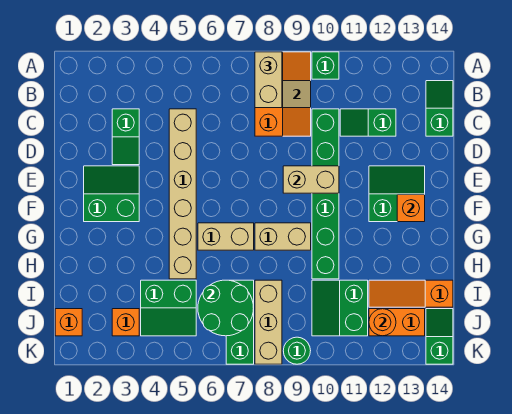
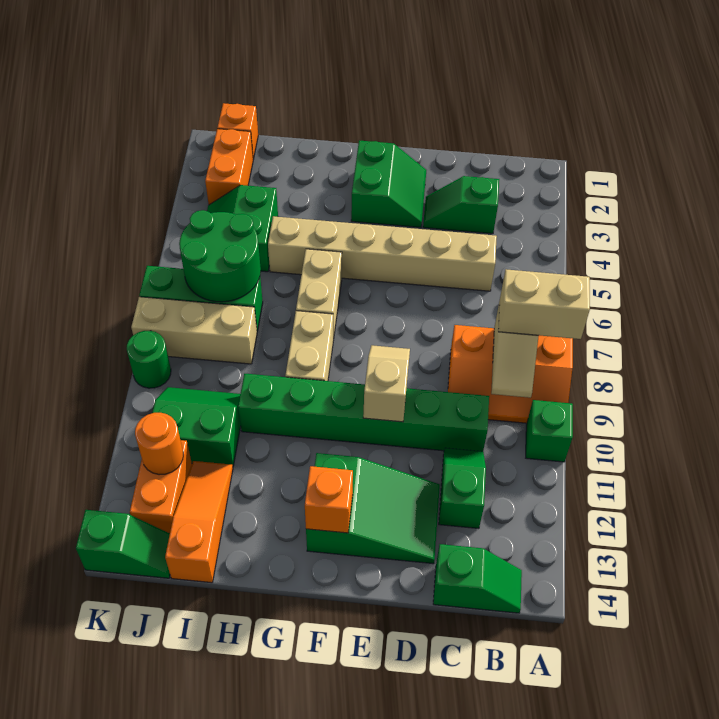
tan 1x2 brick [283,166,339,193] -> tan 1x2 slope [363,345,410,422]
green 2x2 slope [369,166,425,222] -> green 2x3 slope [306,453,440,564]
orange 1x1 brick [112,309,139,336] -> orange 1x2 brick [205,129,253,205]

